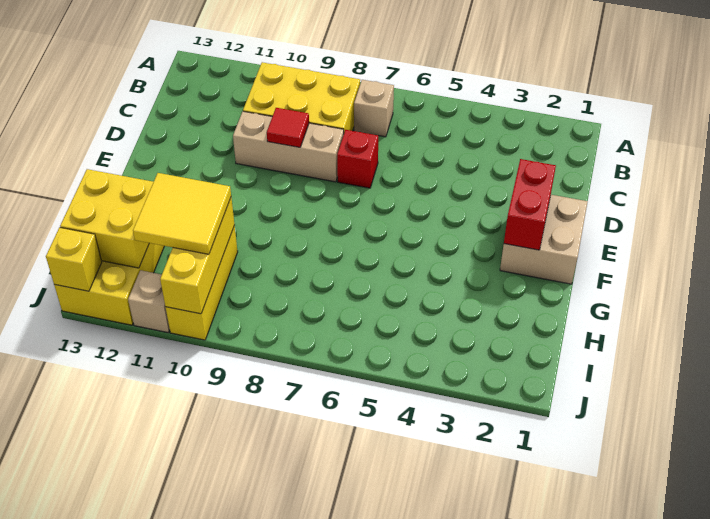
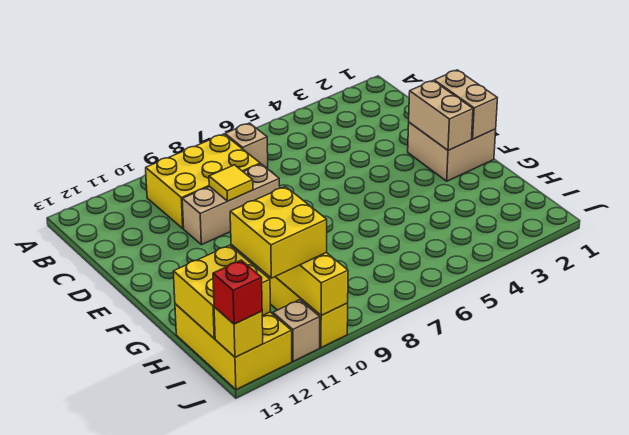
red 1x1 brick [337,130,378,188] -> red 1x1 brick moved to [213,260,262,324]
red 1x1 tile [267,108,309,147] -> yellow 1x1 tile [209,165,253,201]
none -> tan 1x2 brick [434,70,497,139]
red 1x2 brick [504,159,556,250] -> tan 1x2 brick [409,81,473,150]
yellow 2x2 tile [133,173,231,254] -> yellow 2x2 brick [230,187,327,278]

